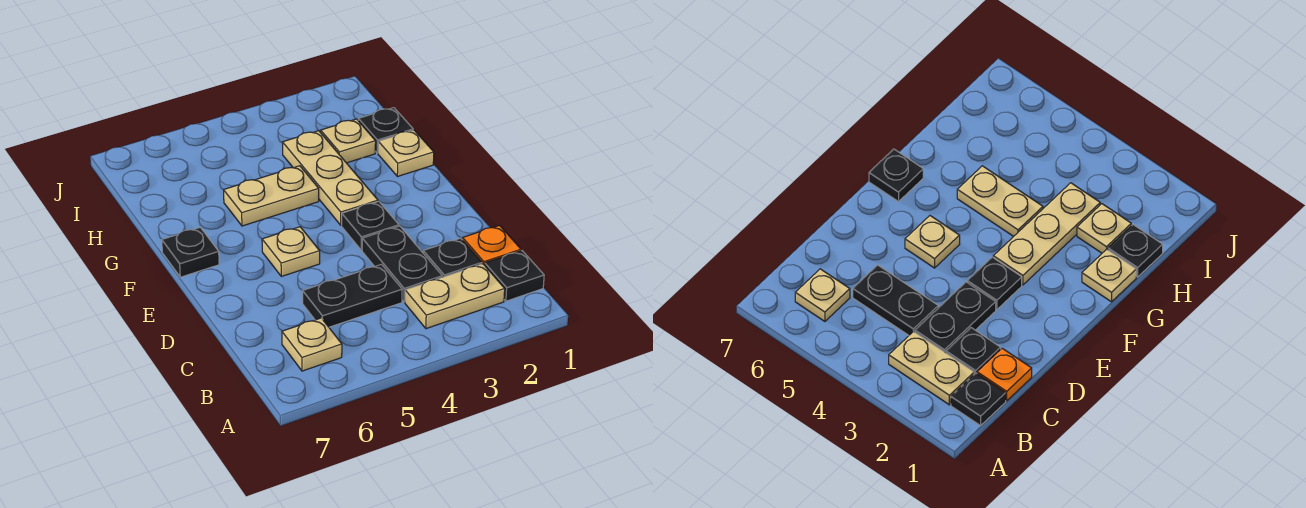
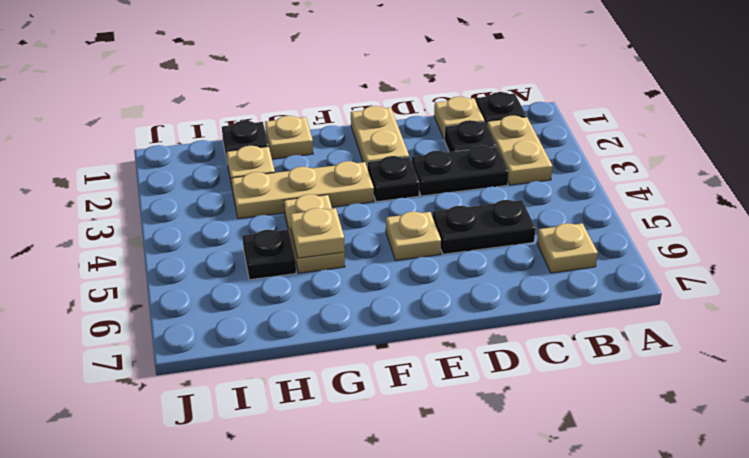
orange 1x1 plate [463,225,521,265] -> tan 1x1 plate [434,97,485,138]
black 1x2 plate [303,264,402,327] -> black 1x2 plate turned to [432,200,535,254]
none -> tan 1x2 plate [351,106,409,166]
black 1x1 plate [162,227,219,277] -> black 1x1 plate moved to [243,230,296,280]
none -> tan 1x1 plate [290,208,345,258]

